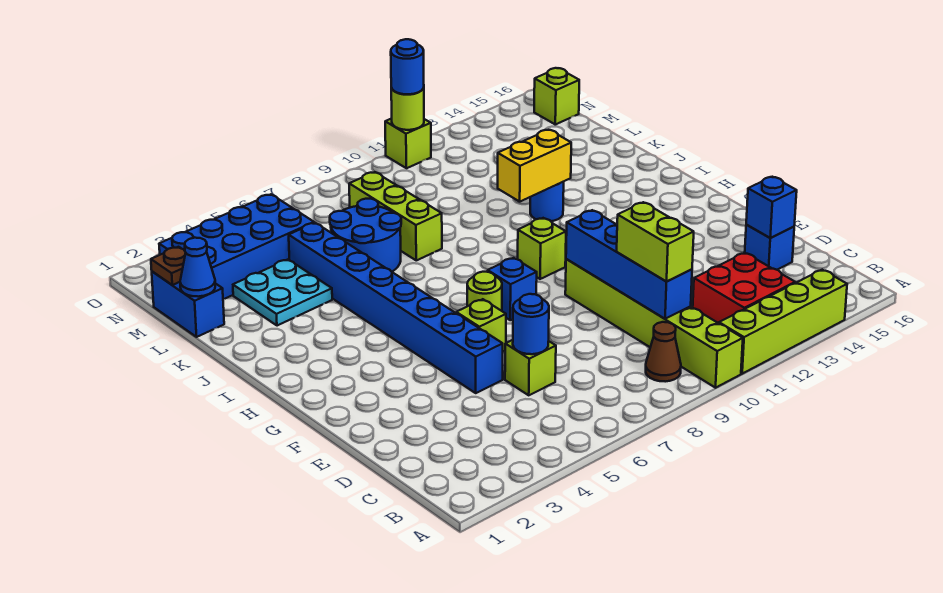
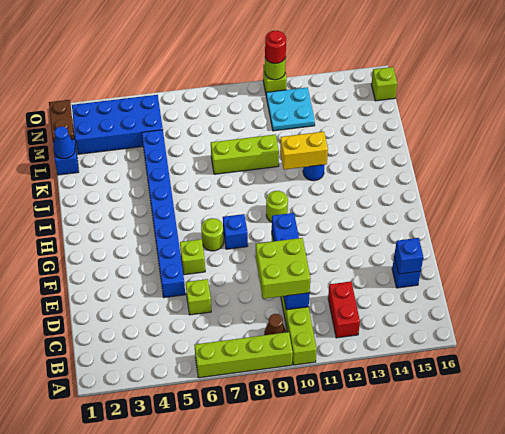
lime 1x4 brick [719,270,847,374] -> lime 1x4 brick moved to [195,332,293,378]
red 2x2 brick [693,253,795,323] -> red 1x2 brick [328,282,360,338]
lime 1x2 brick [617,202,694,281] -> lime 2x2 brick [256,238,311,299]
blue 1x1 round brick [513,294,549,354] -> none
lime 1x1 brick [518,218,566,279] -> lime 1x1 round brick [266,191,288,222]
cyan 2x2 plate [233,260,332,326] -> cyan 2x2 plate moved to [266,87,315,131]
blue 2x2 round brick [330,199,401,272] -> none
lime 1x3 brick [349,172,442,260] -> lime 1x3 brick turned to [211,135,279,174]
brown 1x1 plate [151,247,186,285] -> brown 1x2 plate [49,100,74,142]
blue 1x1 round brick [391,39,424,94] -> red 1x1 round brick [265,31,286,63]

